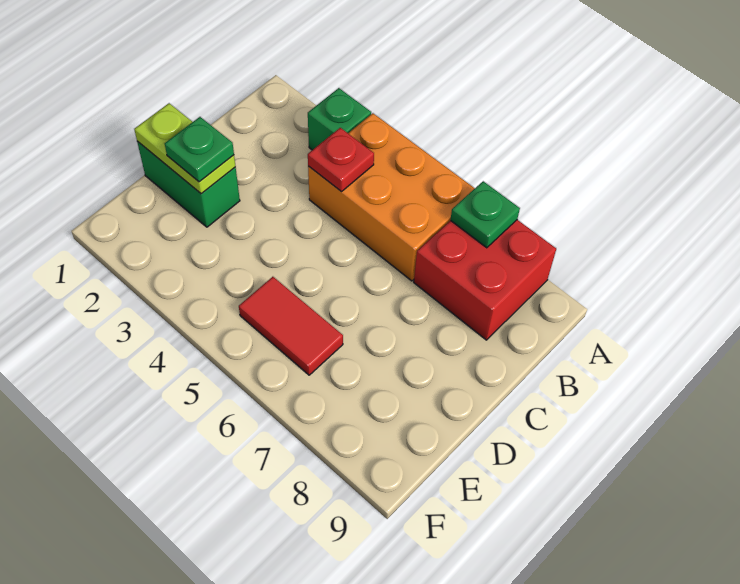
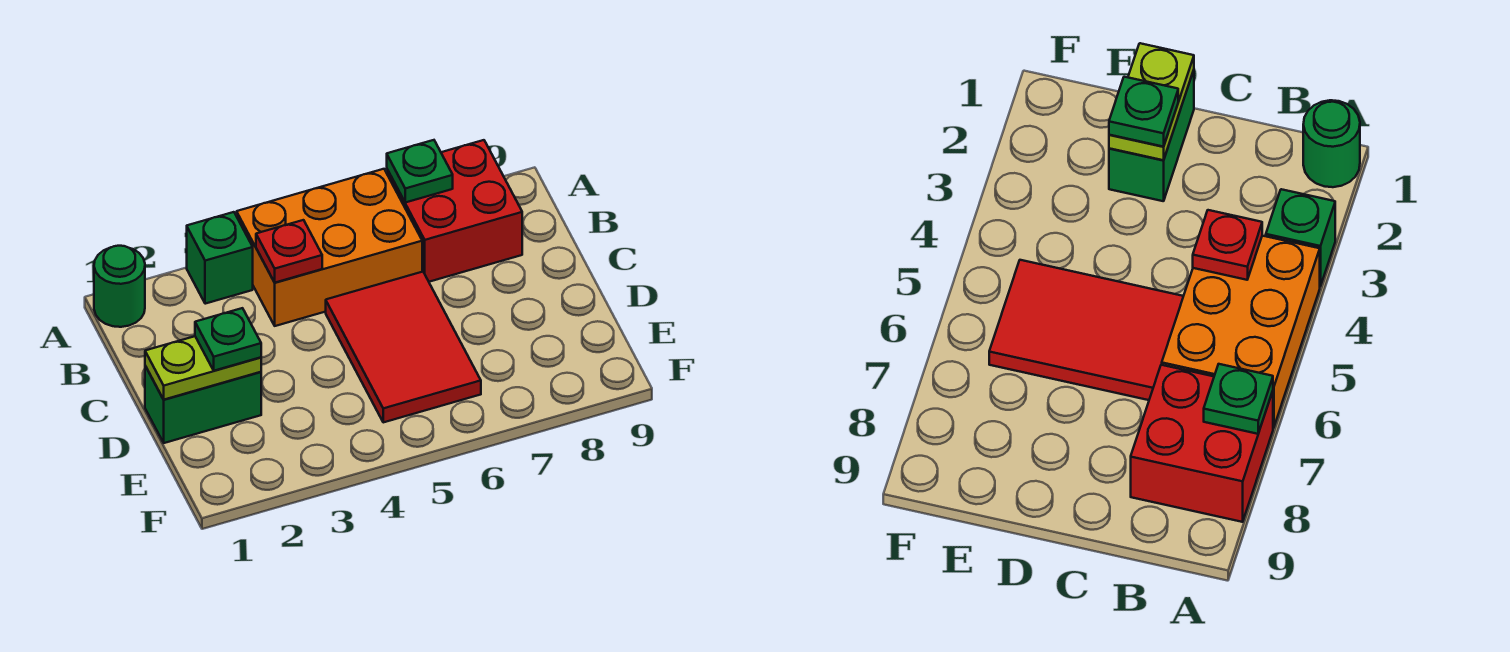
none -> green 1x1 round brick [94,246,145,327]
red 1x2 tile [239,277,343,375] -> red 2x3 tile [326,272,481,422]

